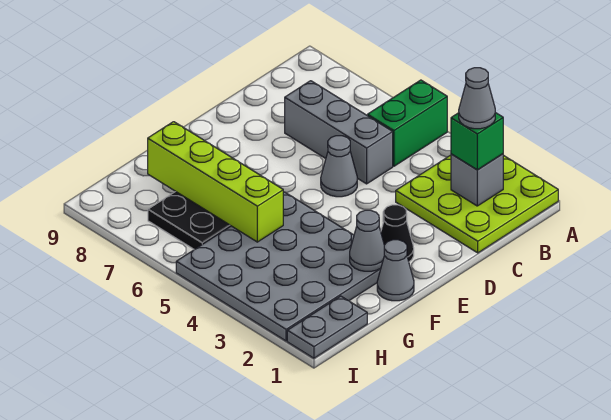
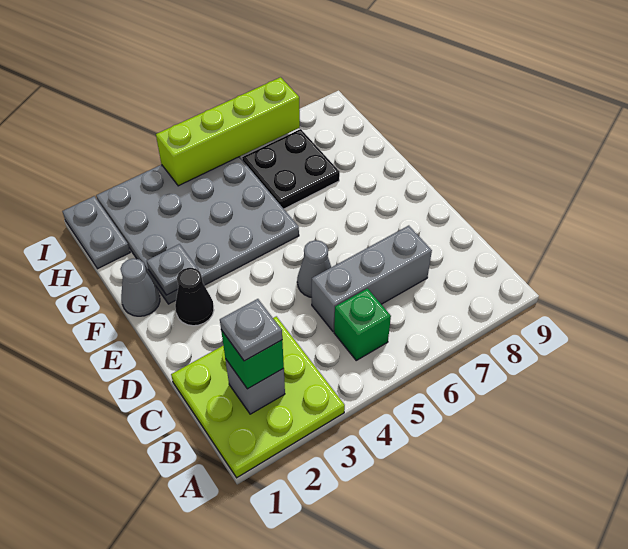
green 1x2 brick [368,80,447,166] -> green 1x1 brick [334,289,391,360]
grey 1x1 cone [459,68,495,129] -> grey 1x1 plate [220,299,282,361]
grey 1x1 cone [350,210,384,271] -> grey 1x1 plate [147,244,198,295]
lime 1x4 brick [148,122,283,242] -> lime 1x4 brick moved to [156,77,300,186]

